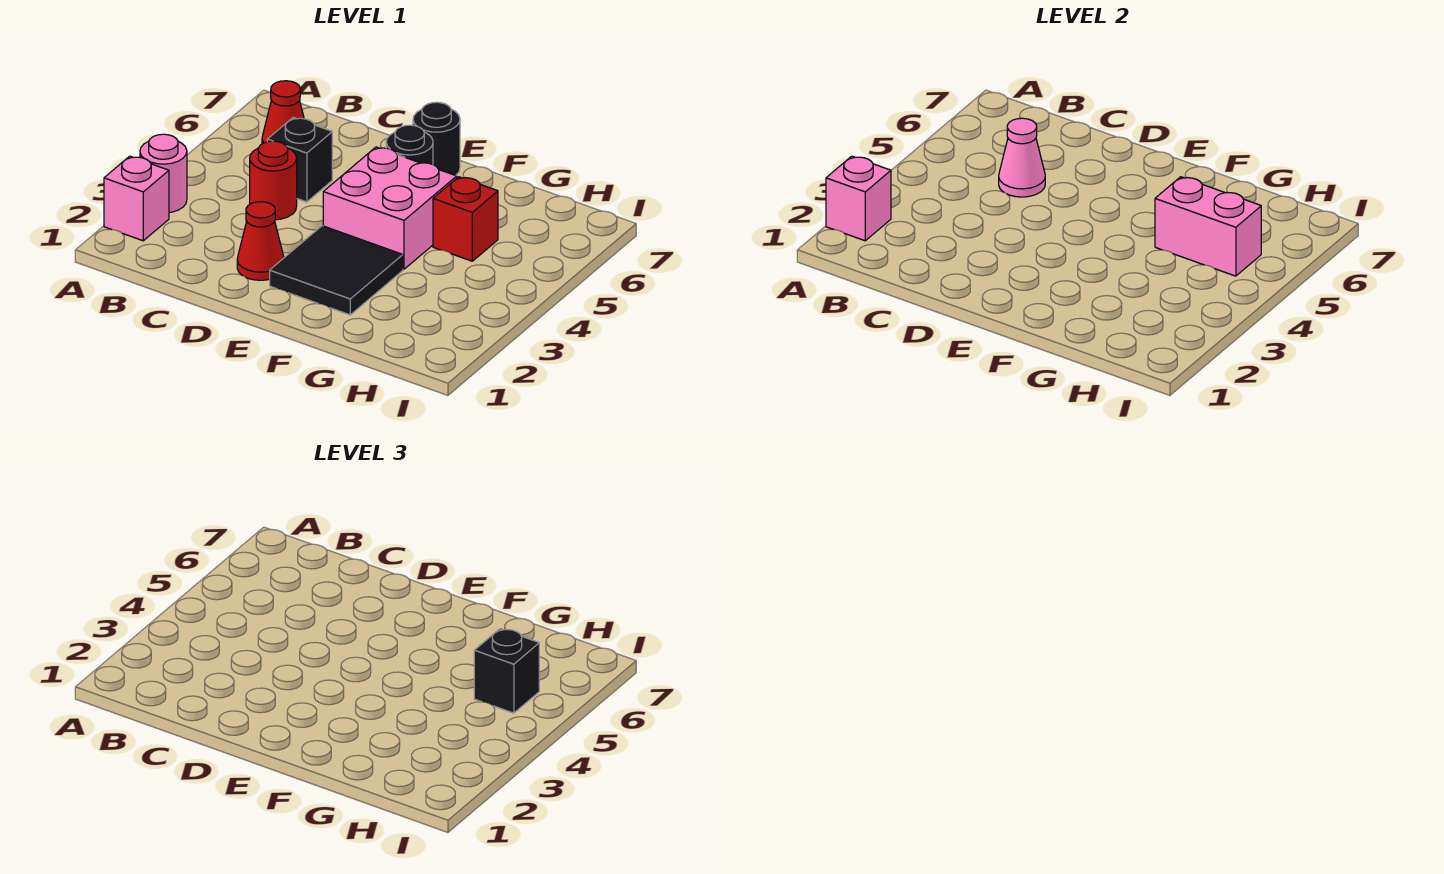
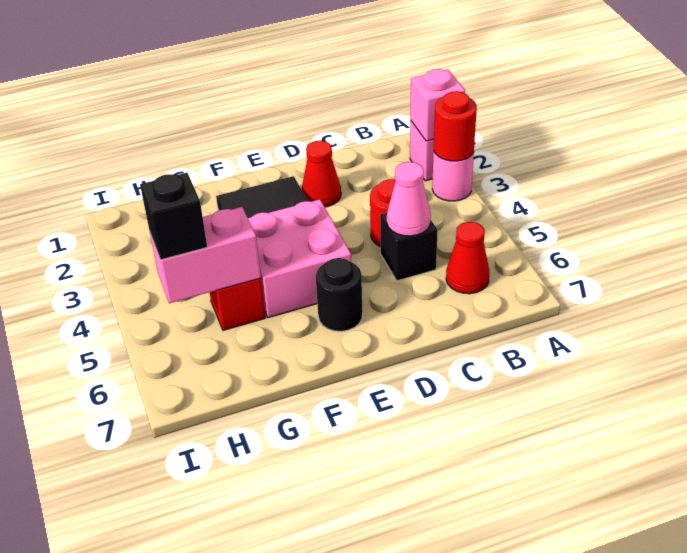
none -> red 1x1 round brick [434,91,477,161]
black 1x1 round brick [413,102,460,176] -> none

